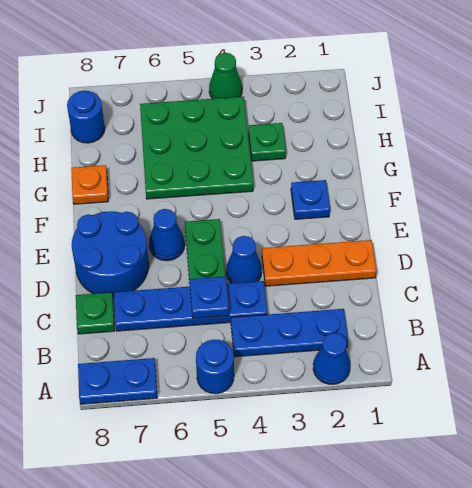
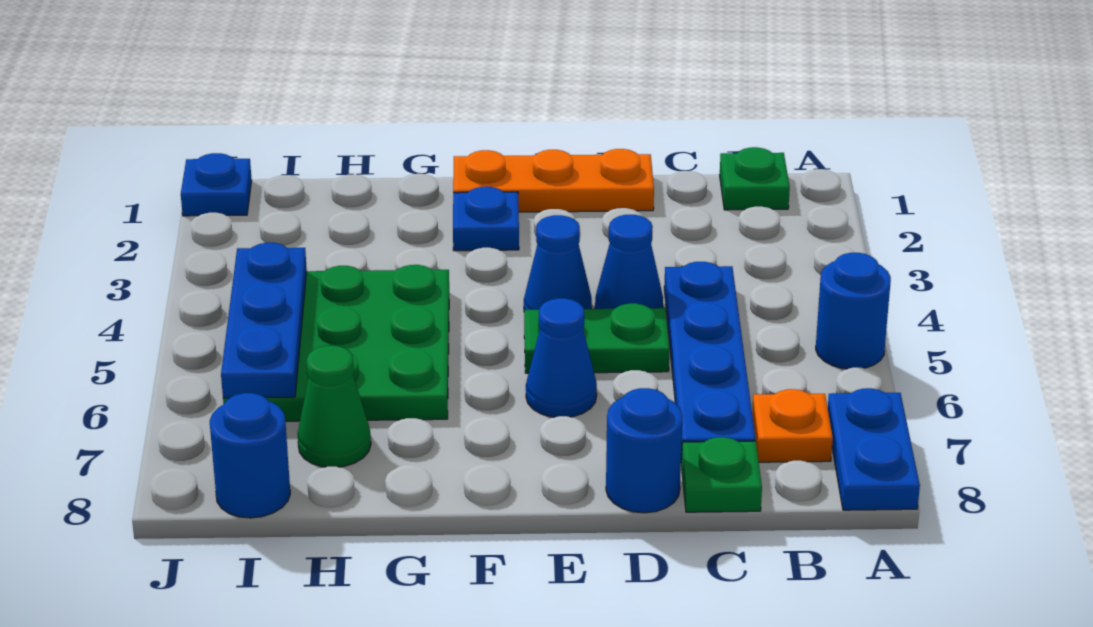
blue 1x1 cone [313,333,350,384] -> blue 1x1 cone moved to [524,215,592,310]
blue 1x3 plate [231,309,348,357] -> blue 1x3 plate moved to [221,243,307,398]
blue 1x1 plate [189,276,229,318] -> blue 1x1 plate moved to [181,153,252,216]
orange 1x3 plate [262,240,376,286] -> orange 1x3 plate turned to [453,149,654,212]
blue 2x2 round brick [72,211,149,298] -> blue 1x1 round brick [606,388,683,513]
orange 1x1 plate [71,165,108,204] -> orange 1x1 plate moved to [752,389,833,462]
green 1x1 plate [249,123,286,161] -> green 1x1 plate moved to [720,147,790,210]
green 1x1 cone [209,53,242,99] -> green 1x1 cone moved to [298,346,371,467]

